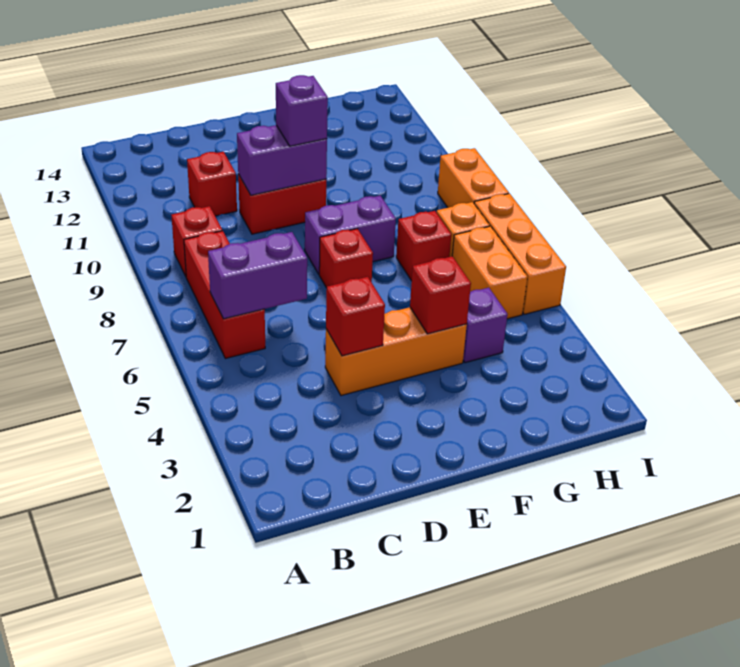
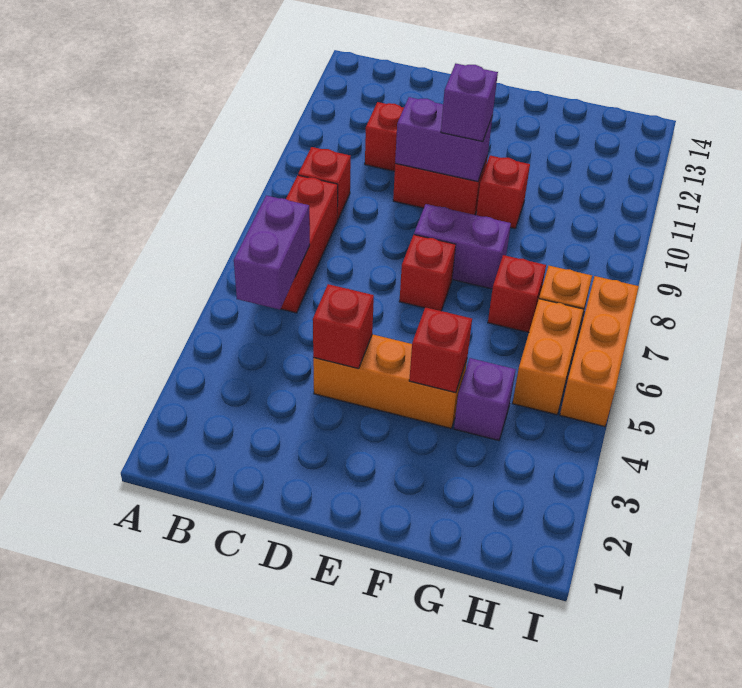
purple 1x2 brick [208,232,307,319] -> purple 1x2 brick turned to [234,195,310,310]
none -> red 1x1 brick [476,156,530,229]
orange 1x2 brick [438,148,509,208] -> none

